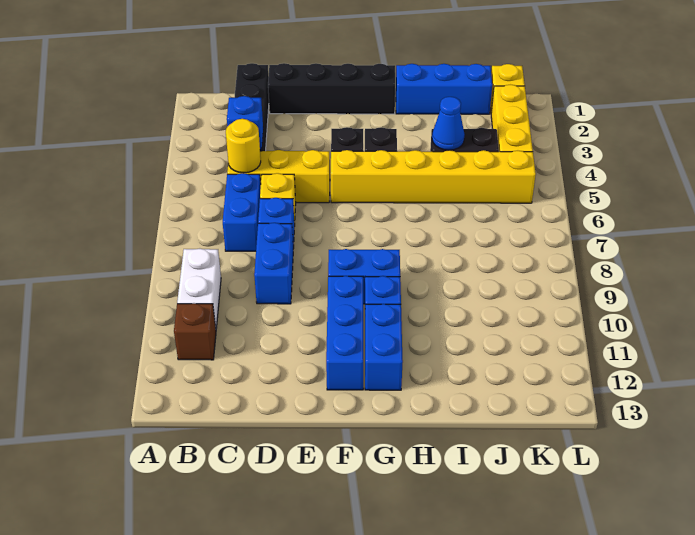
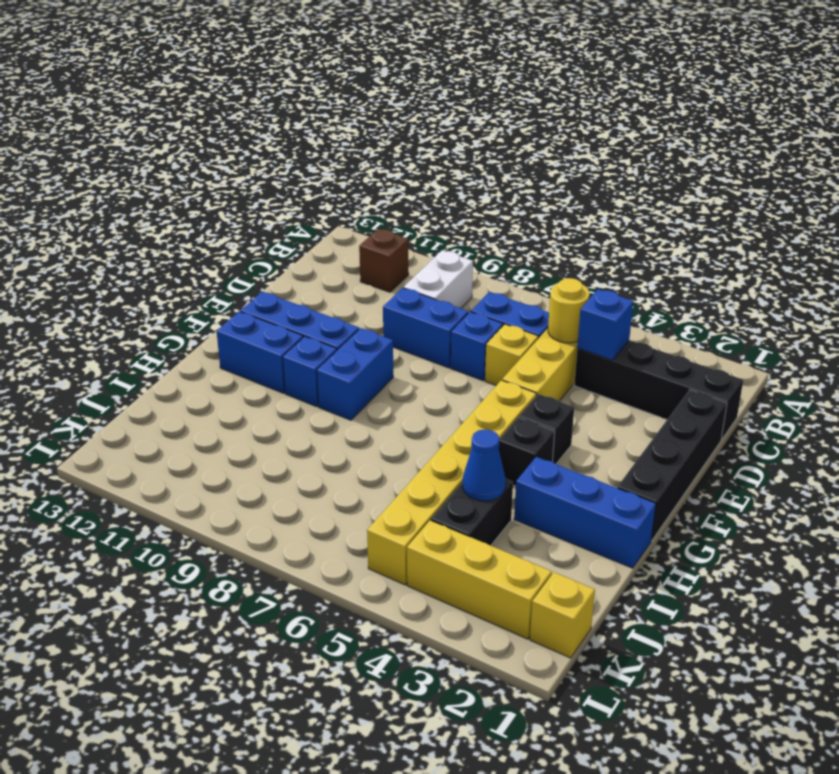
white 1x2 brick [177,249,221,328] -> white 1x2 brick turned to [404,250,473,308]
blue 1x3 brick [396,64,492,114] -> blue 1x3 brick turned to [514,457,656,568]

